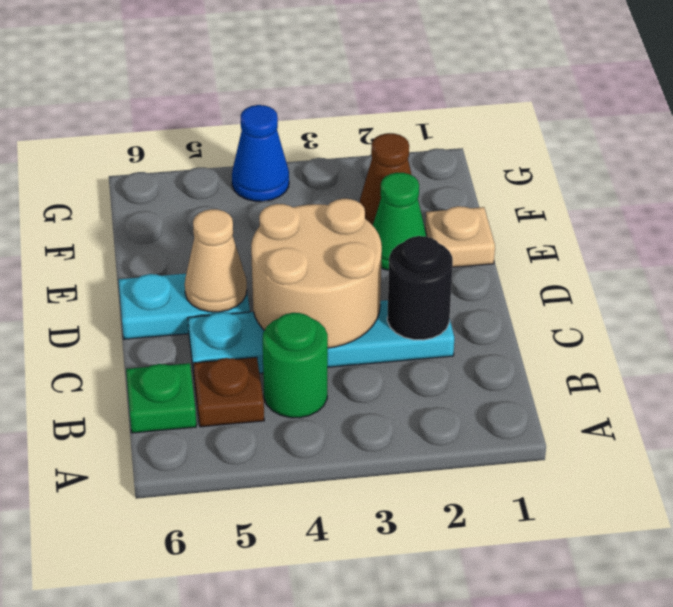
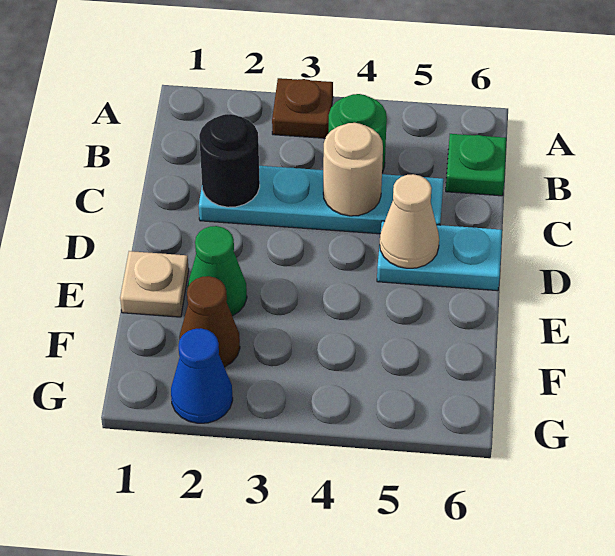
brown 1x1 plate [193,357,264,427] -> brown 1x1 plate moved to [272,78,333,138]
tan 2x2 round brick [251,199,382,348] -> tan 1x1 round brick [323,123,383,216]
blue 1x1 cone [232,105,289,201] -> blue 1x1 cone moved to [171,328,233,423]

